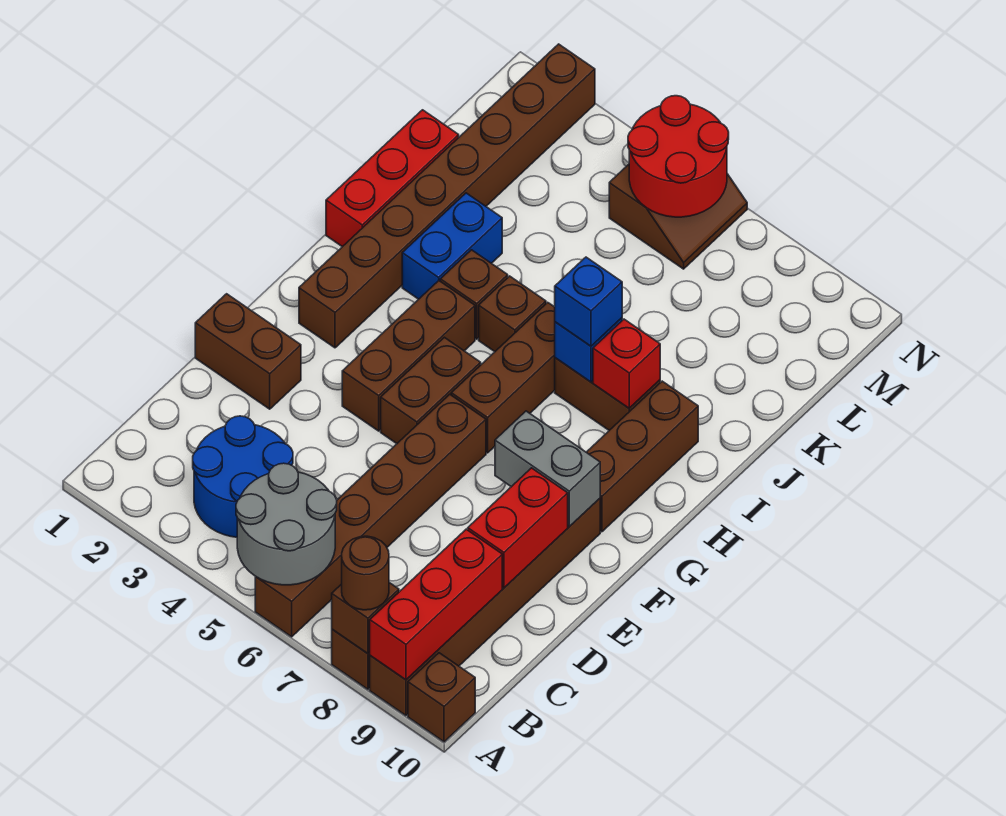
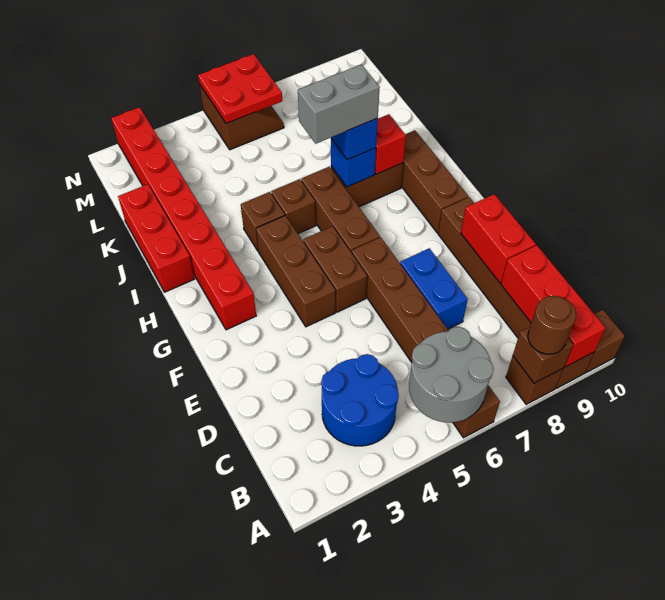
brown 1x2 brick [195,294,301,409] -> none
grey 1x2 brick [495,411,600,527] -> grey 1x2 brick moved to [298,65,380,144]
brown 1x8 brick [299,44,595,348] -> red 1x8 brick [111,107,256,330]
blue 1x2 brick [402,193,502,299] -> blue 1x2 brick moved to [400,248,468,329]
red 2x2 round brick [628,96,729,217] -> red 2x2 plate [198,54,282,124]

